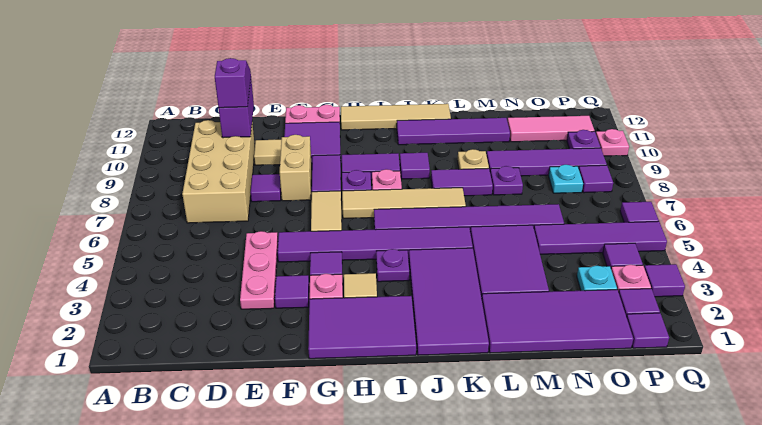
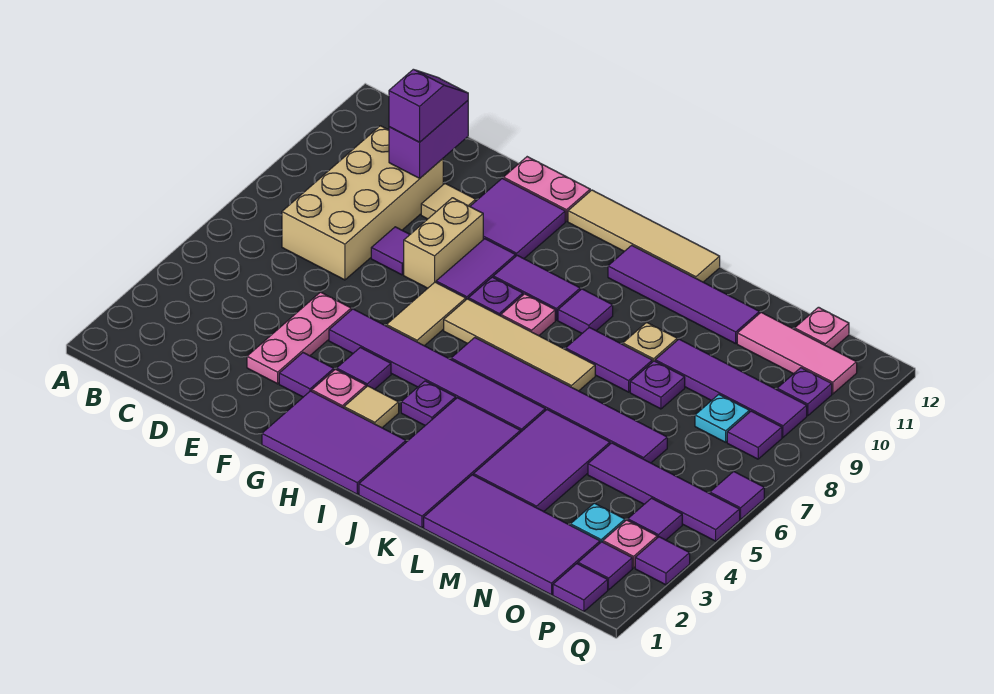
pink 1x1 plate [596,129,629,156] -> pink 1x1 plate moved to [795,307,849,349]

